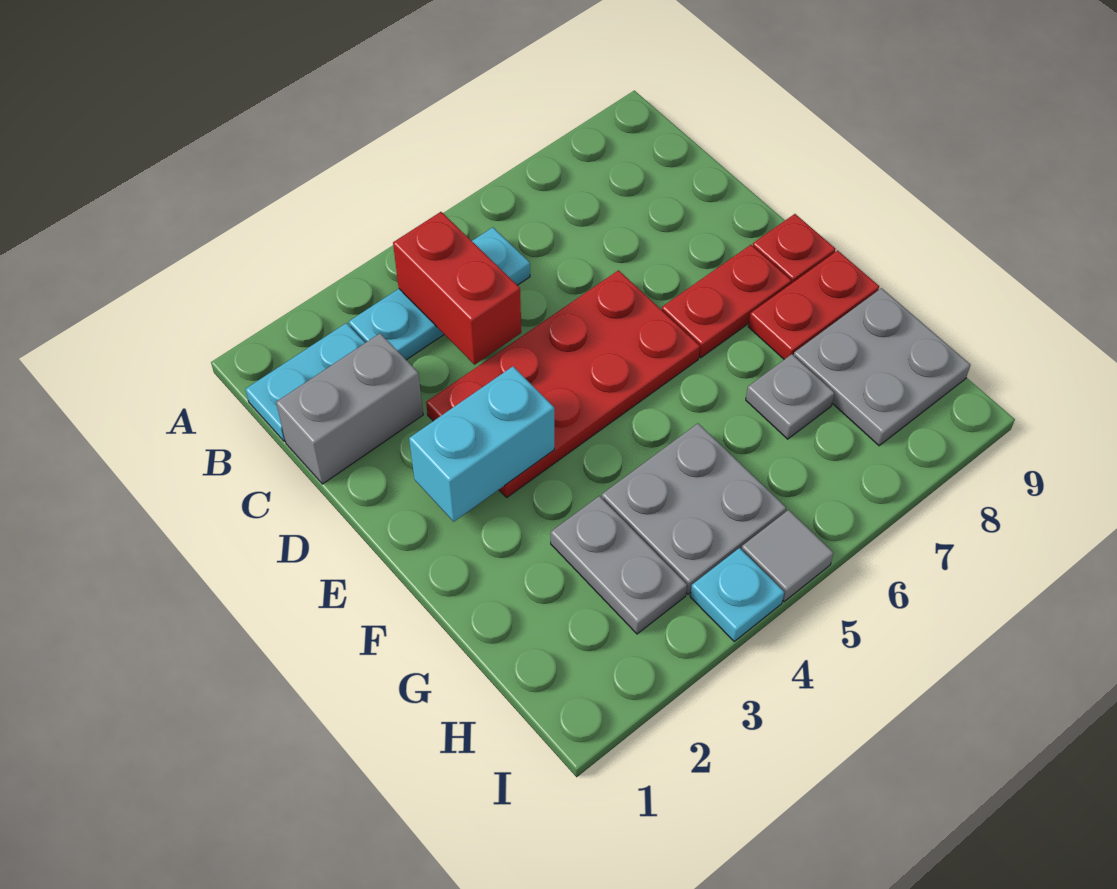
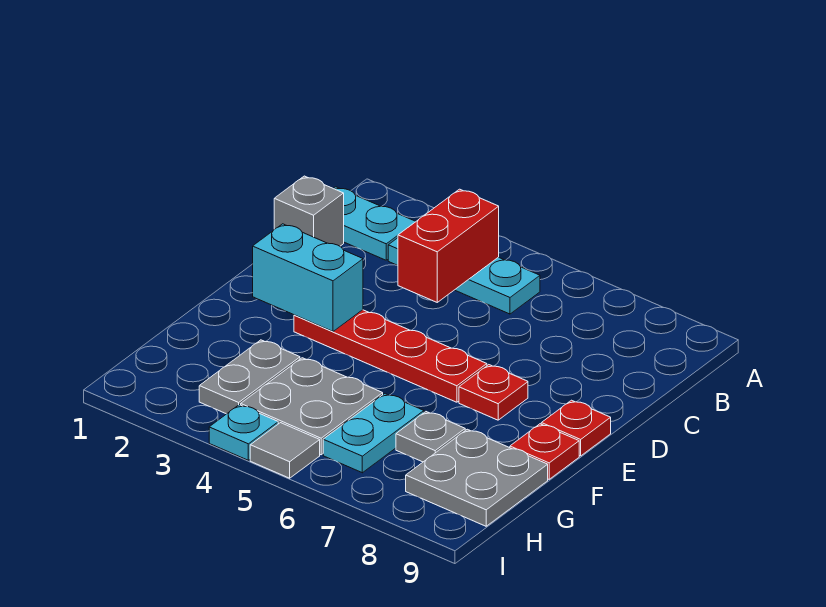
grey 1x2 brick [276,333,423,484] -> grey 1x1 brick [274,176,344,246]
red 2x4 plate [426,270,700,497] -> red 1x4 plate [294,310,487,402]
red 1x2 plate [662,245,791,358] -> red 1x1 plate [459,365,528,420]
red 1x2 plate [748,250,879,359] -> red 1x1 plate [510,424,579,479]
none -> cyan 1x2 plate [323,394,424,473]

